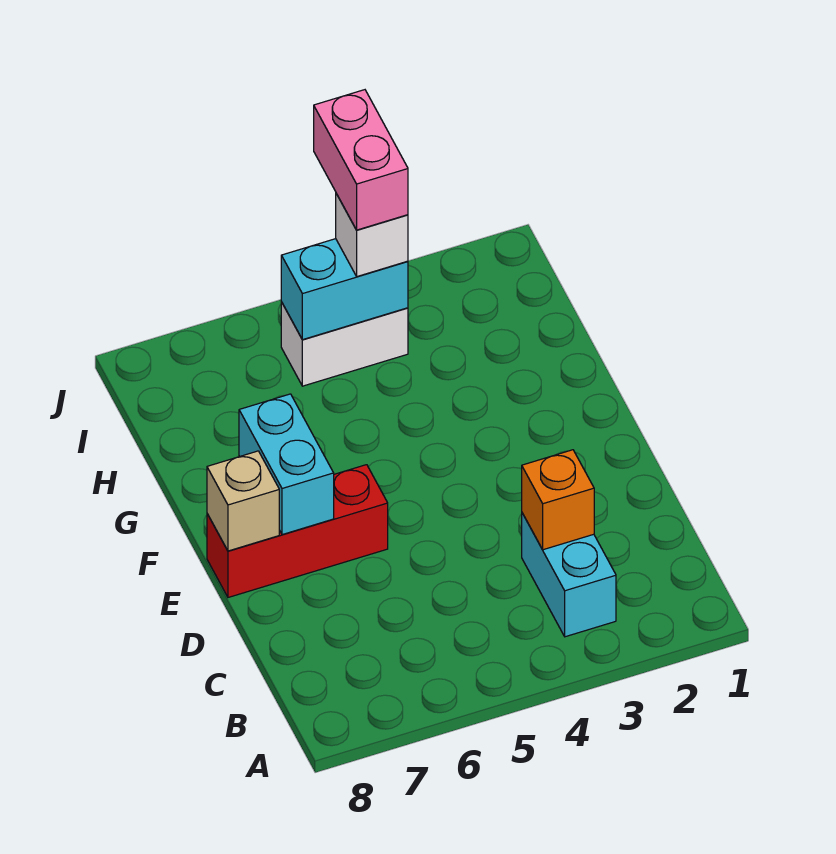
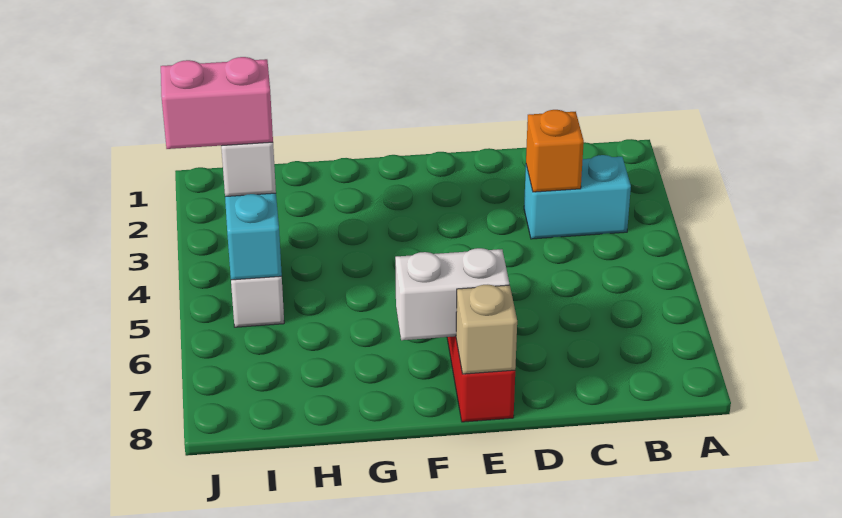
cyan 1x2 brick [239,394,334,535] -> white 1x2 brick [395,248,509,340]

